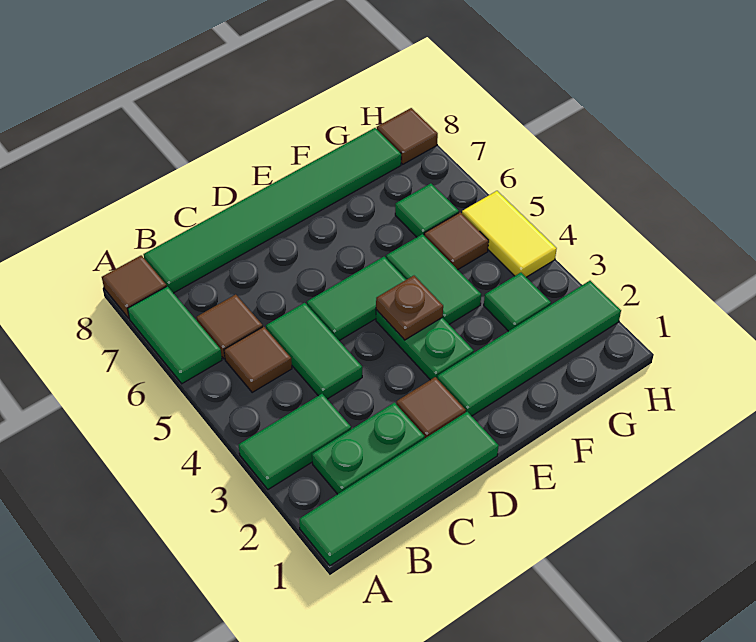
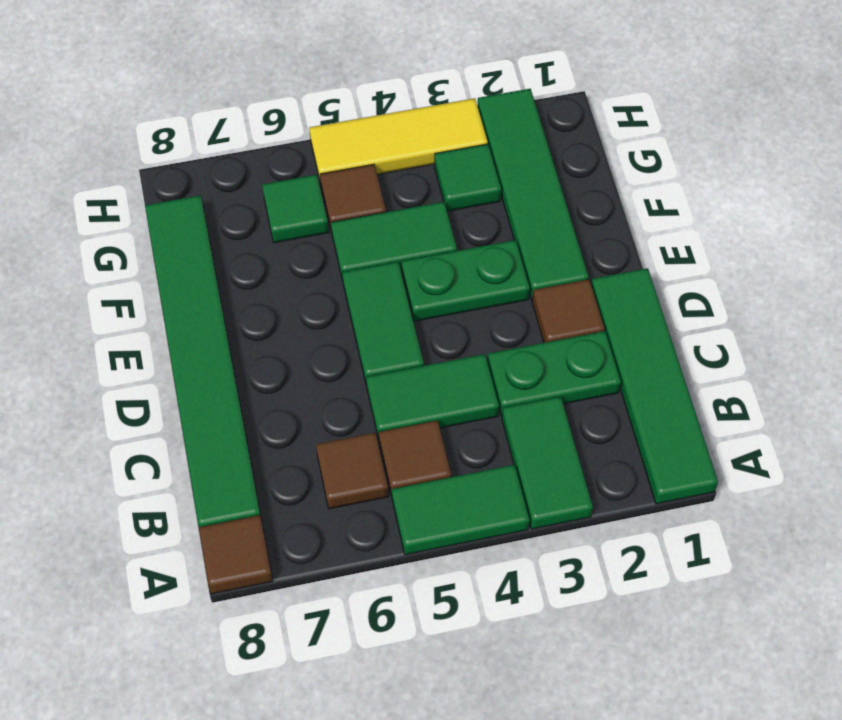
green 1x2 tile [128,286,222,384] -> green 1x2 tile moved to [392,465,530,555]
green 1x2 plate [312,403,425,494] -> green 1x2 plate turned to [487,331,621,416]
brown 1x1 plate [376,276,443,340] -> none
yellow 1x2 tile [462,191,557,277] -> yellow 1x3 tile [309,98,488,184]
brown 1x1 tile [377,108,438,164] -> none

